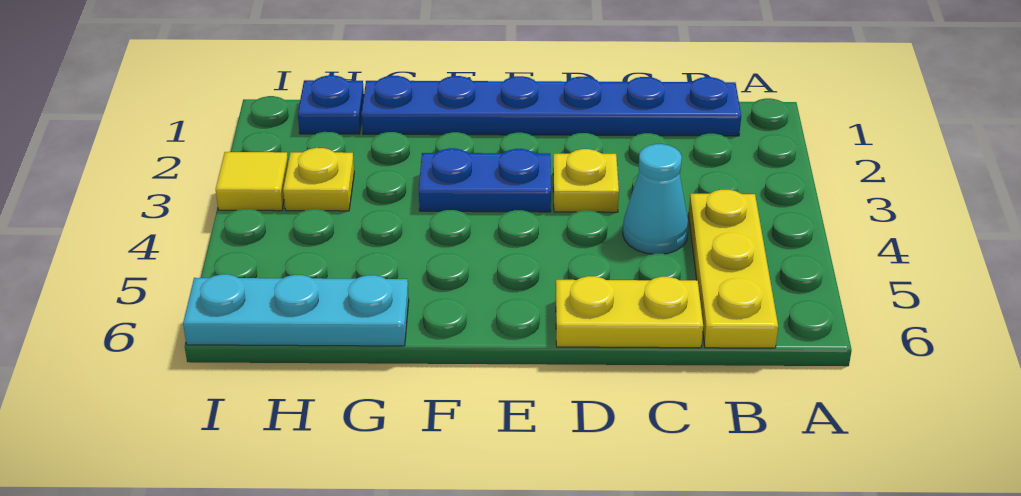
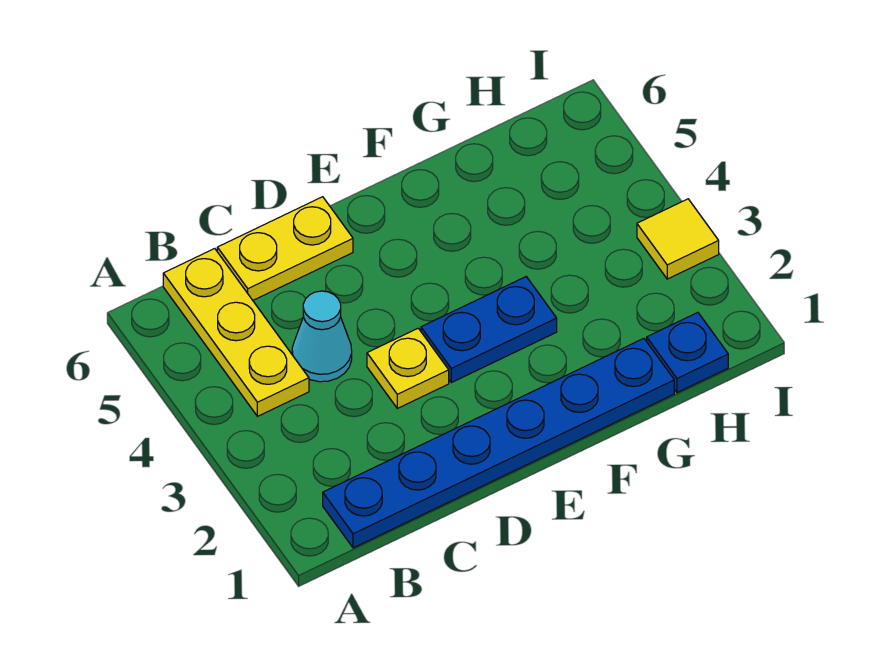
cyan 1x3 plate [183,274,409,346] -> none
yellow 1x1 plate [283,148,354,211] -> none

